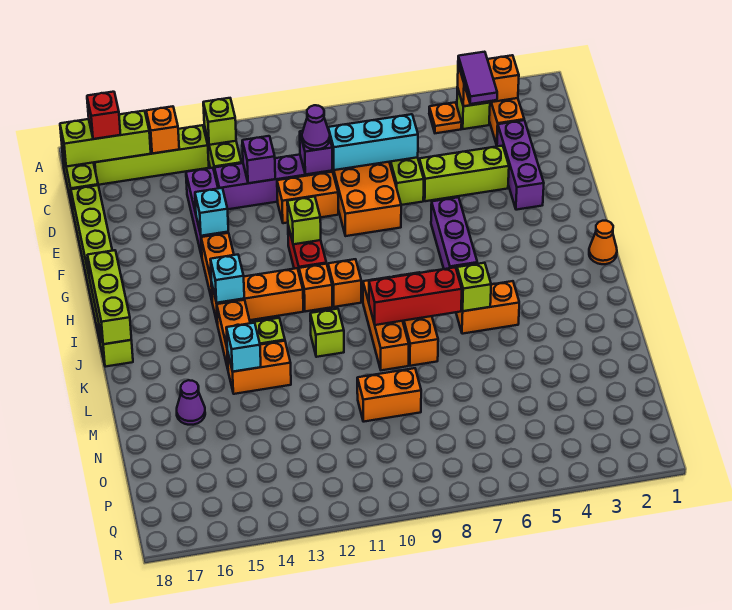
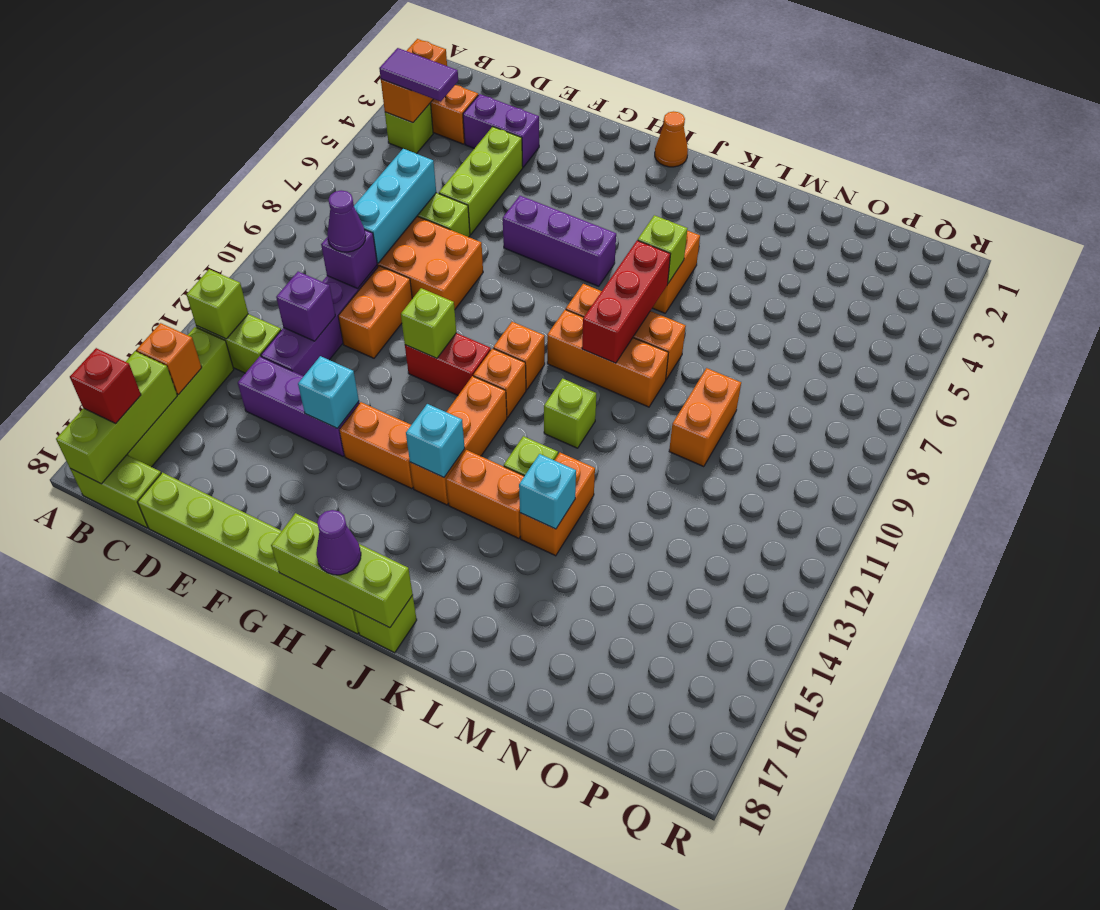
orange 1x1 plate [429,102,462,133] -> none
purple 1x3 brick [497,120,544,210] -> purple 1x2 brick [463,94,539,167]
purple 1x1 cone [177,380,205,425] -> purple 1x1 cone moved to [316,510,361,575]

